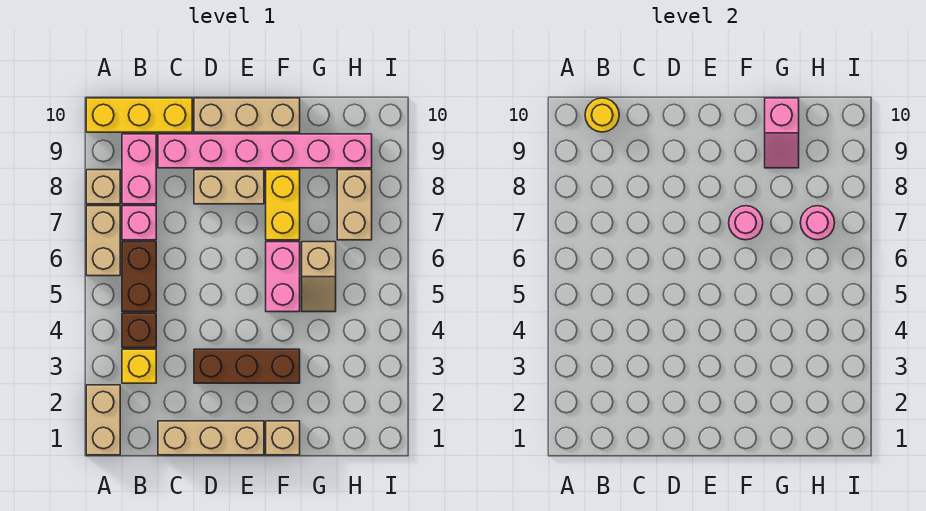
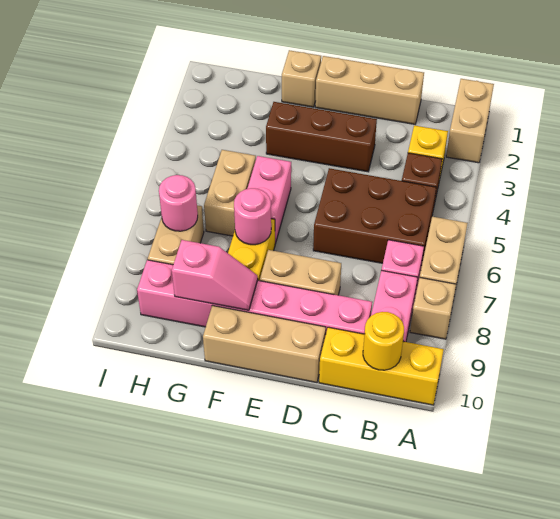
brown 1x2 brick [122,242,156,312] -> brown 2x3 brick [313,168,436,267]
tan 1x2 slope [302,242,336,312] -> tan 1x2 brick [204,150,256,236]
pink 1x2 slope [765,98,799,168] -> pink 1x2 slope turned to [172,240,258,310]

